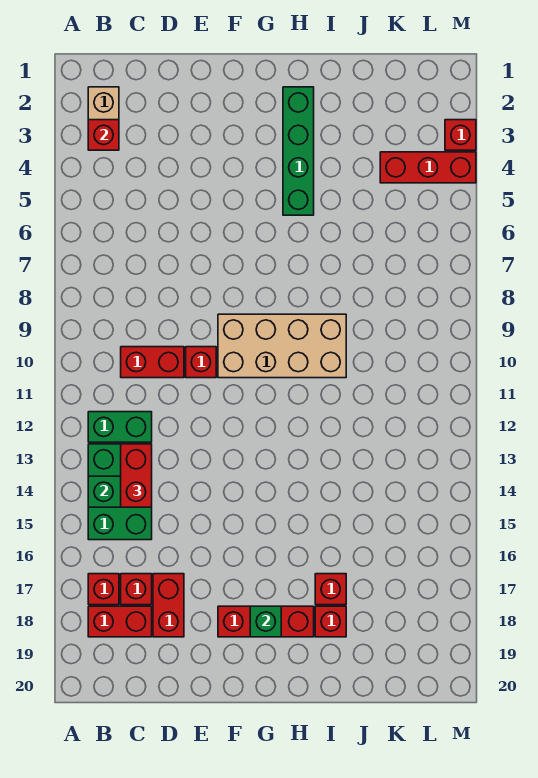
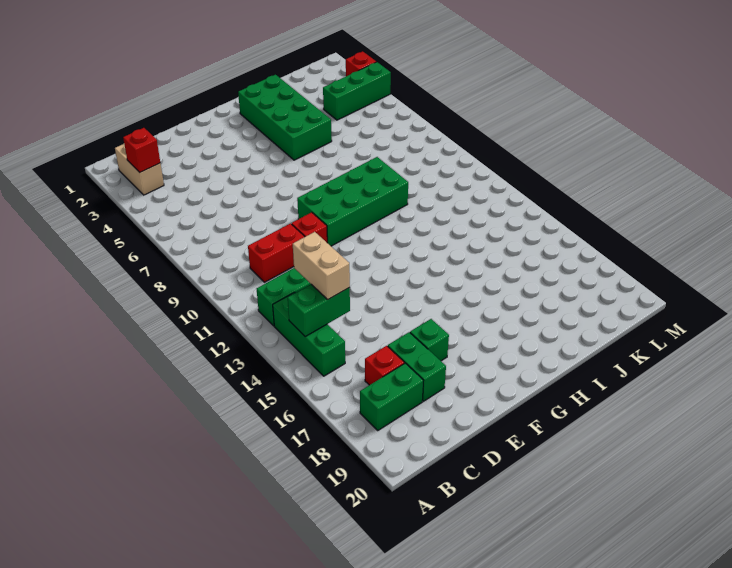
green 2x3 brick [88,444,152,540] -> green 1x3 brick [273,292,345,376]
red 1x1 brick [88,574,119,605] -> none
red 1x2 brick [88,606,152,637] -> green 1x2 brick [360,363,423,430]
red 1x2 brick [121,444,152,507] -> tan 1x2 brick [293,232,350,299]
red 1x2 brick [153,574,184,637] -> green 1x2 brick [388,332,446,401]
tan 2x4 brick [218,314,346,378] -> green 2x4 brick [297,157,408,246]
red 1x3 brick [218,606,314,637] -> none
green 1x1 brick [250,606,281,637] -> green 1x1 brick moved to [410,319,449,361]
green 1x4 brick [283,87,314,215] -> green 2x4 brick [238,75,332,160]
red 1x1 brick [315,574,346,605] -> none
red 1x1 brick [315,606,346,637] -> none
red 1x3 brick [380,152,476,183] -> green 1x3 brick [323,62,391,120]

